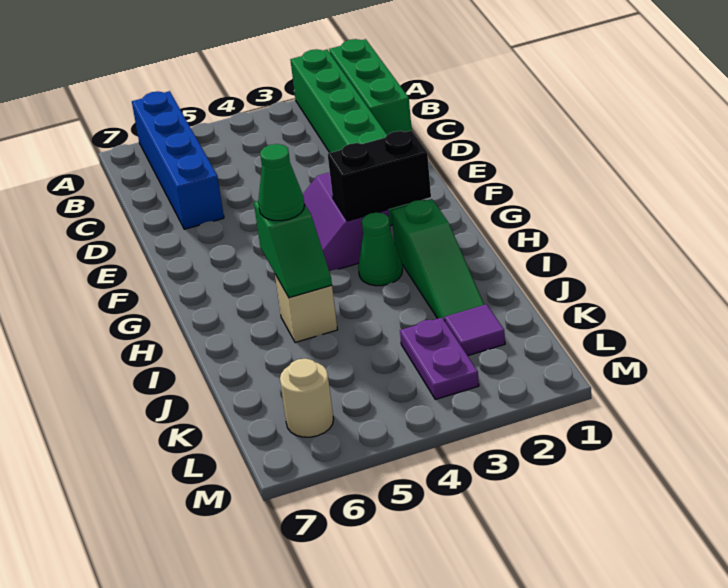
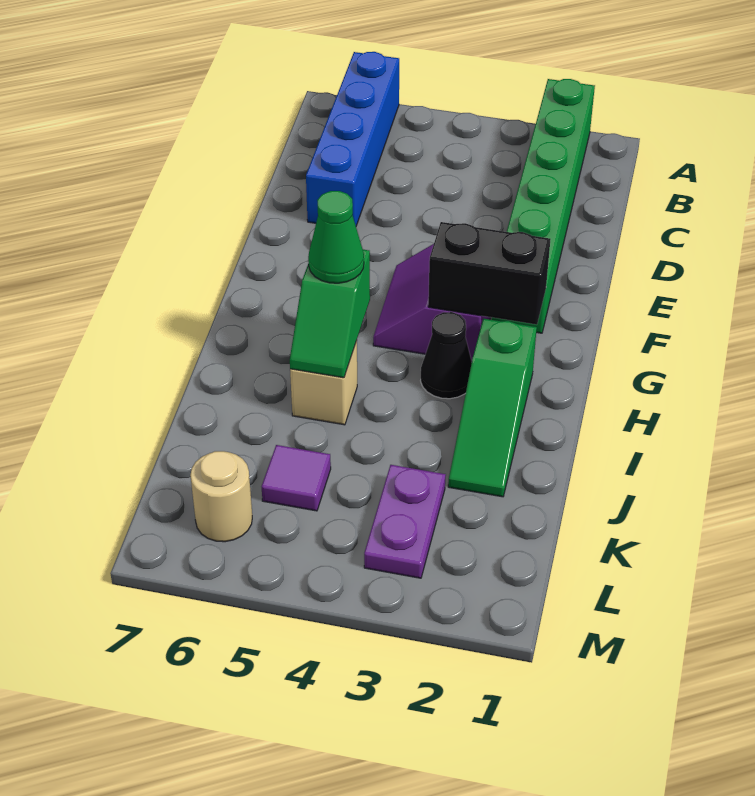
green 1x3 brick [329,39,412,135] -> none
green 1x1 cone [358,212,403,286] -> black 1x1 cone [421,312,472,399]
purple 1x1 tile [445,304,505,356] -> purple 1x1 tile moved to [262,445,331,511]

